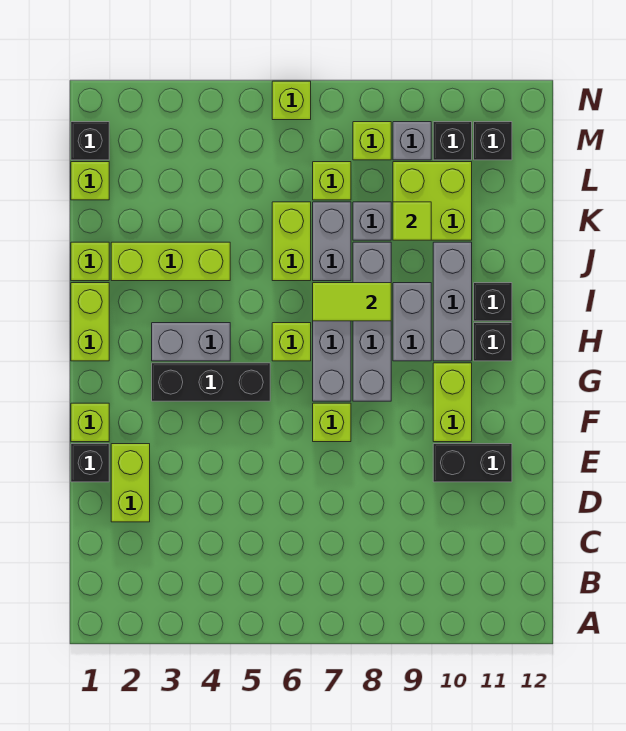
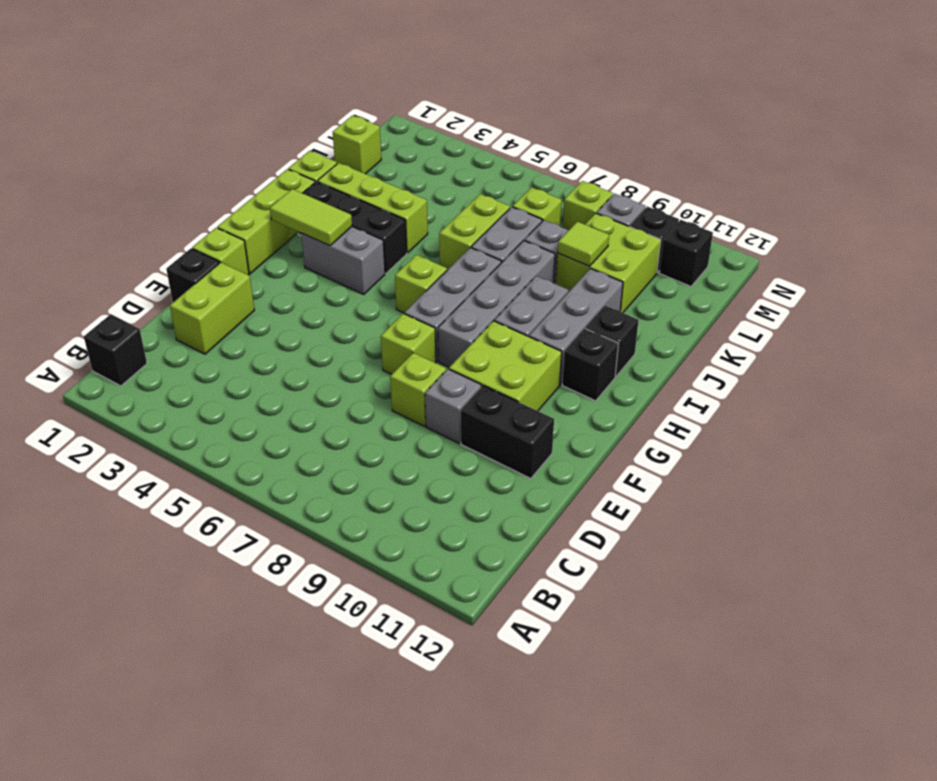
none -> grey 1x1 brick [425,369,481,443]
lime 1x2 brick [433,363,472,442] -> lime 2x2 brick [449,321,562,411]
black 1x3 brick [152,363,270,401] -> black 1x3 brick moved to [298,182,407,273]
lime 1x2 brick [71,283,109,361] -> lime 1x3 brick [217,169,315,274]
lime 1x2 tile [313,283,391,321] -> lime 1x2 tile moved to [270,189,352,245]
black 1x1 brick [71,122,109,160] -> black 1x1 brick moved to [84,314,147,386]
lime 1x1 brick [272,81,311,120] -> lime 1x1 brick moved to [390,353,446,426]

